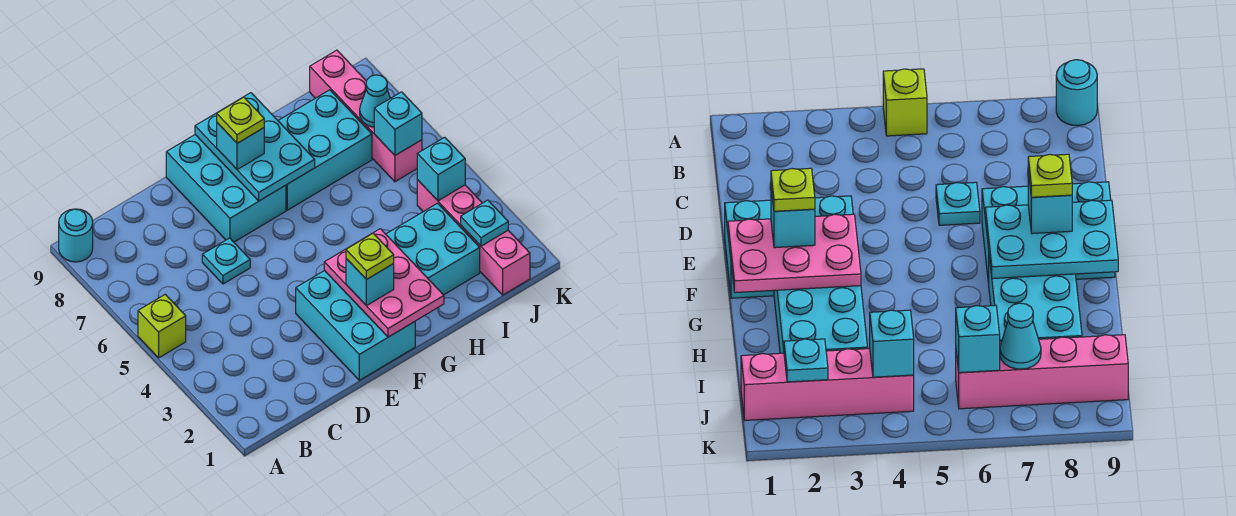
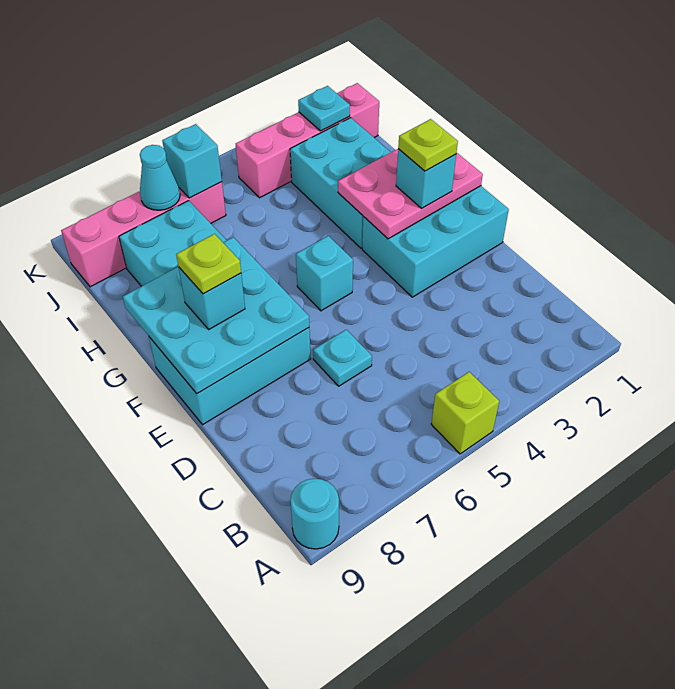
cyan 2x3 plate [195,93,315,201] -> cyan 3x3 plate [123,237,309,394]
cyan 1x1 brick [417,137,465,201] -> cyan 1x1 brick moved to [296,236,353,311]

